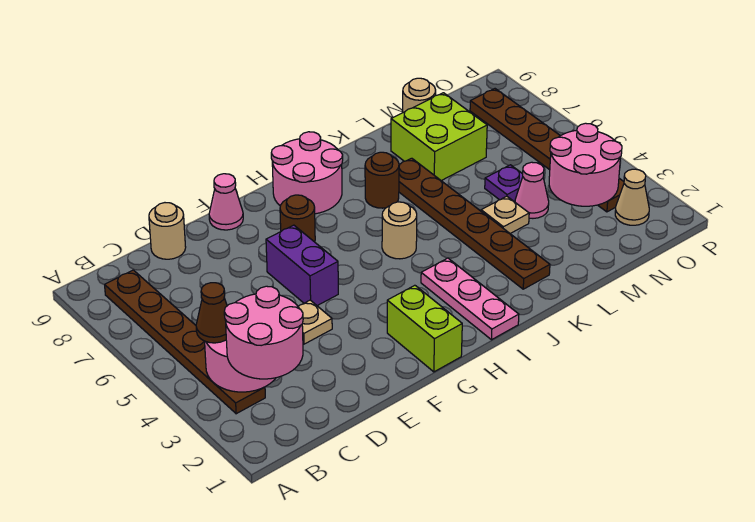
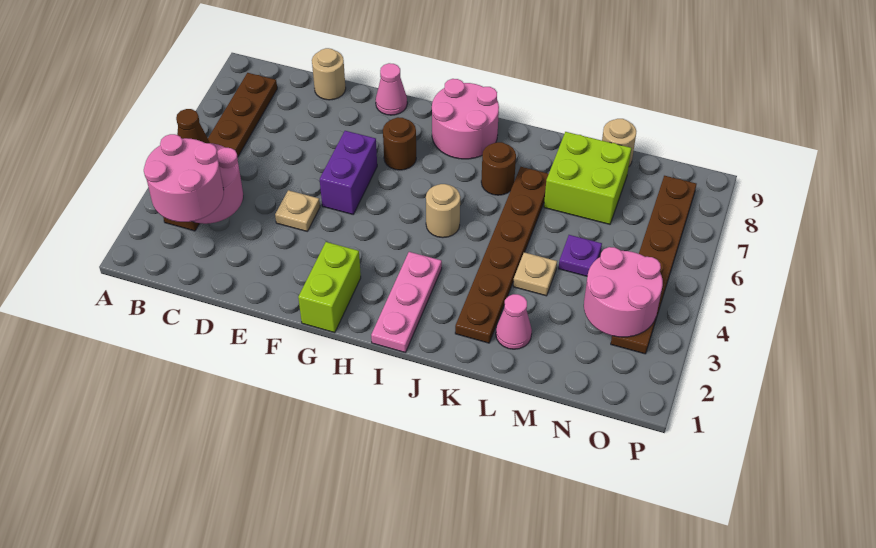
pink 1x1 cone [515,162,549,218] -> pink 1x1 cone moved to [496,294,532,349]
tan 1x1 cone [615,169,649,225] -> none

